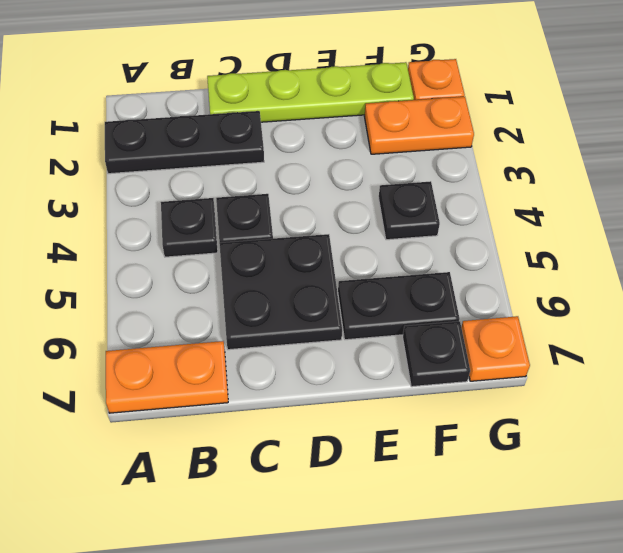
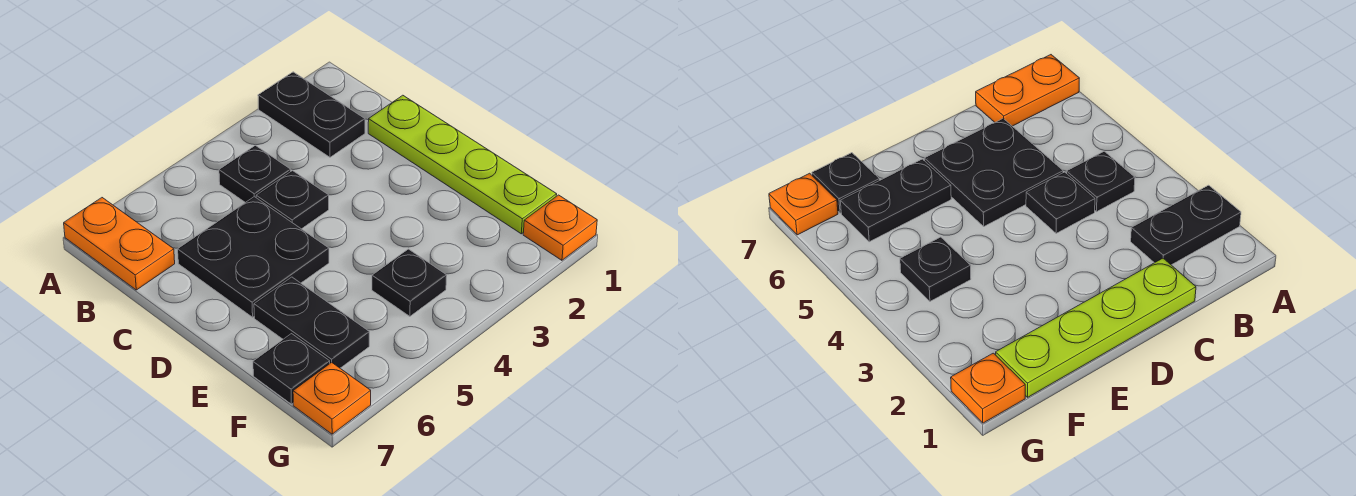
black 1x3 plate [105,111,264,174] -> black 1x2 plate [258,72,365,157]
orange 1x2 plate [364,97,474,154] -> none

